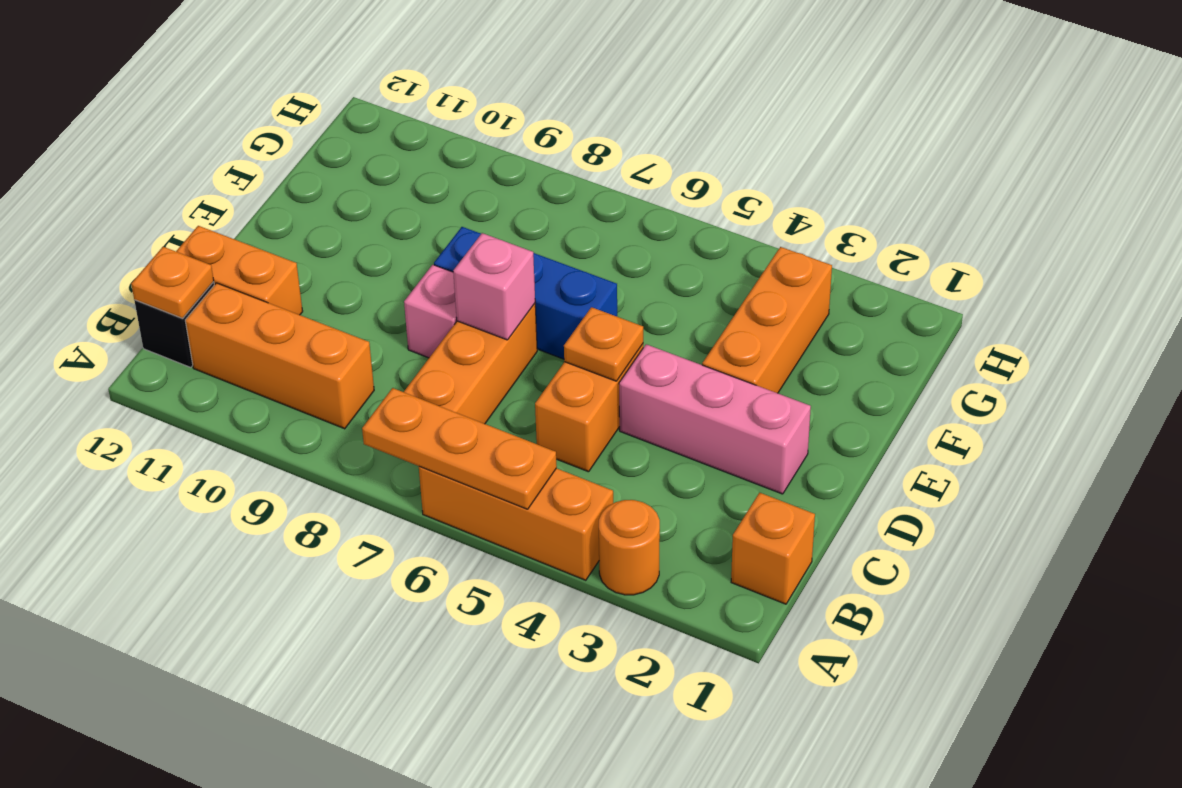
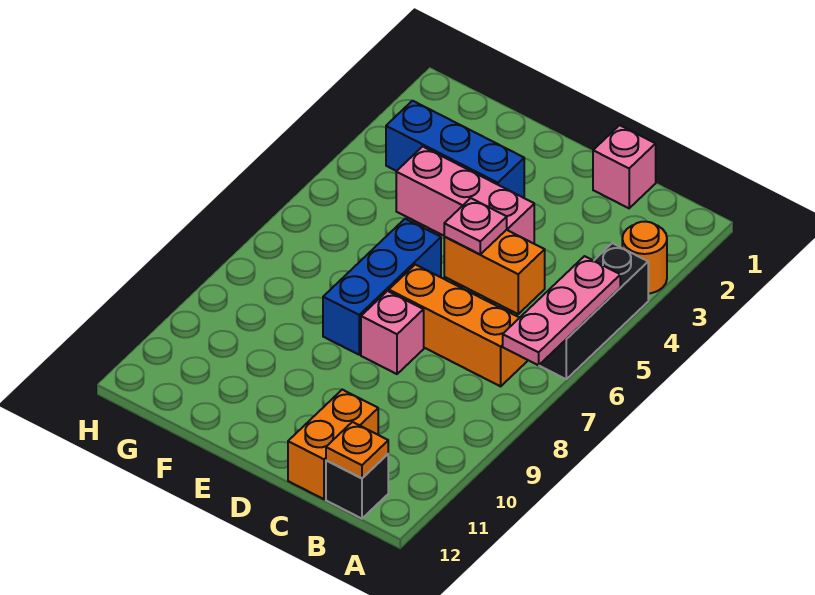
orange 1x3 brick [419,466,613,580] -> black 1x3 brick [539,243,648,379]
orange 1x3 plate [362,388,557,509] -> pink 1x3 plate [503,256,620,365]
orange 1x1 brick [731,493,815,604] -> none
orange 1x3 brick [185,283,374,429] -> none
pink 1x3 brick [619,344,811,494] -> pink 1x3 brick turned to [396,146,534,244]
orange 1x1 plate [564,307,643,381] -> pink 1x1 plate [444,198,507,254]
pink 1x1 brick [453,233,535,340] -> pink 1x1 brick moved to [593,125,656,208]
orange 1x3 brick [702,247,832,393] -> blue 1x3 brick [386,101,524,198]

